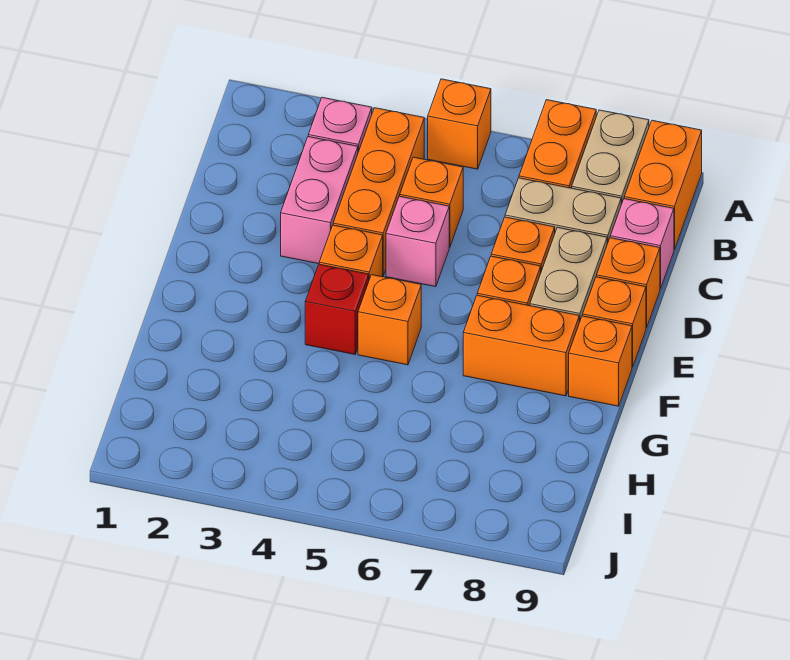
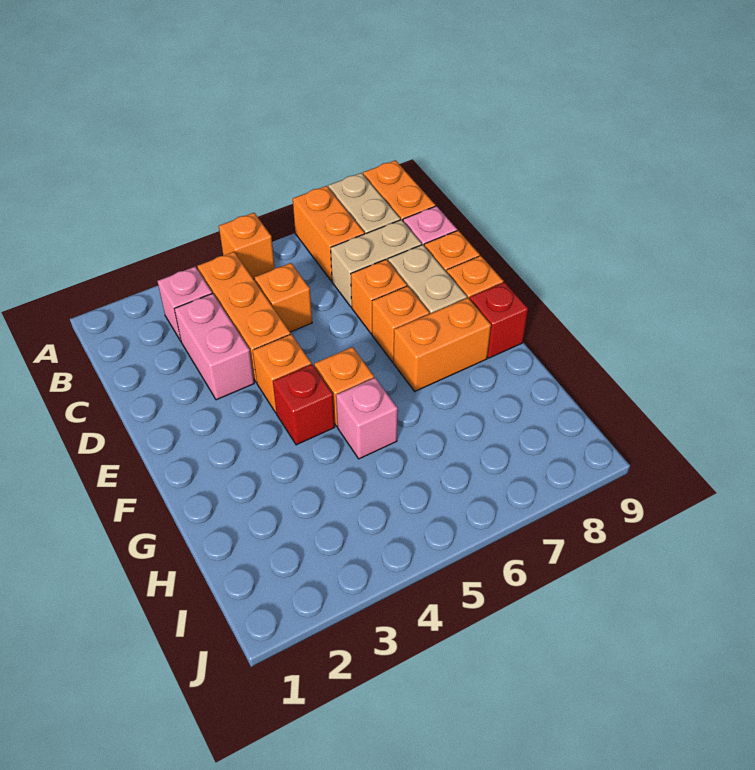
pink 1x1 brick [386,196,449,287] -> pink 1x1 brick moved to [336,378,398,459]
orange 1x1 brick [569,316,632,406] -> red 1x1 brick [470,282,528,358]

